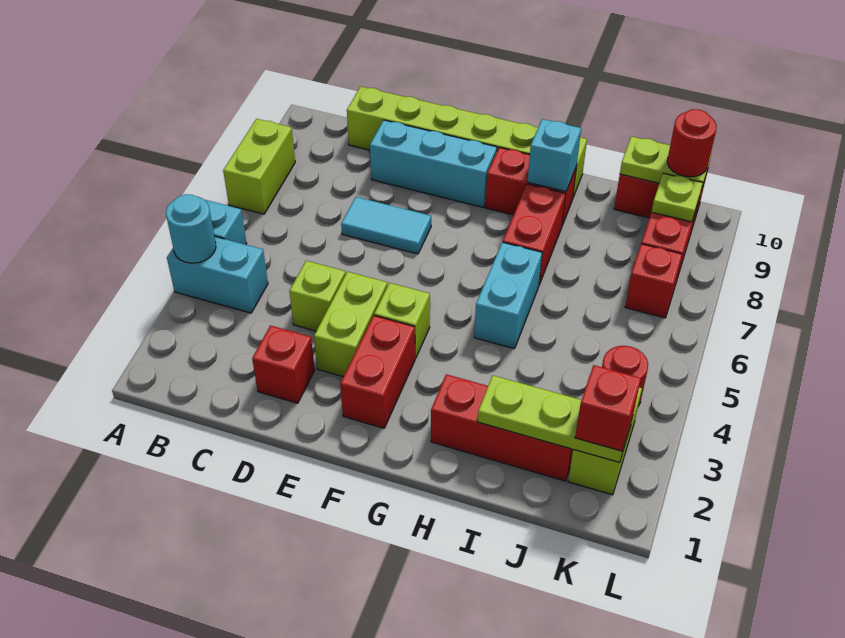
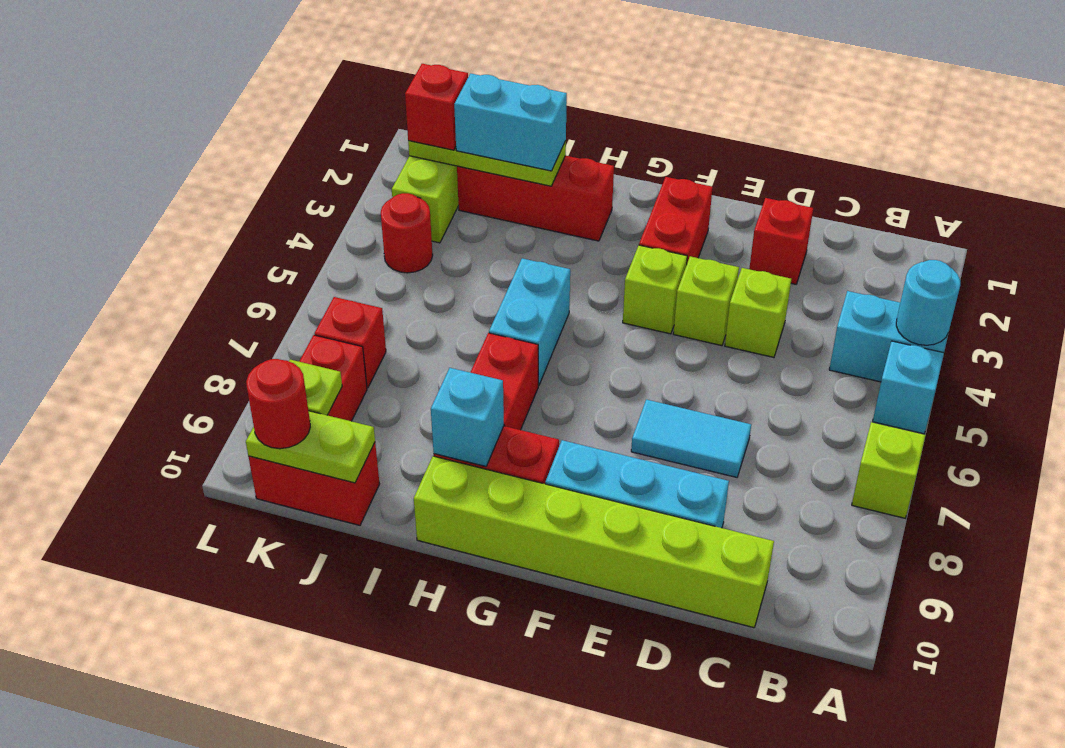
lime 1x2 brick [223,119,295,214] -> lime 1x1 brick [852,422,926,518]
lime 1x2 brick [314,272,387,377] -> lime 1x1 brick [673,256,739,346]
none -> cyan 1x2 brick [454,73,567,171]

